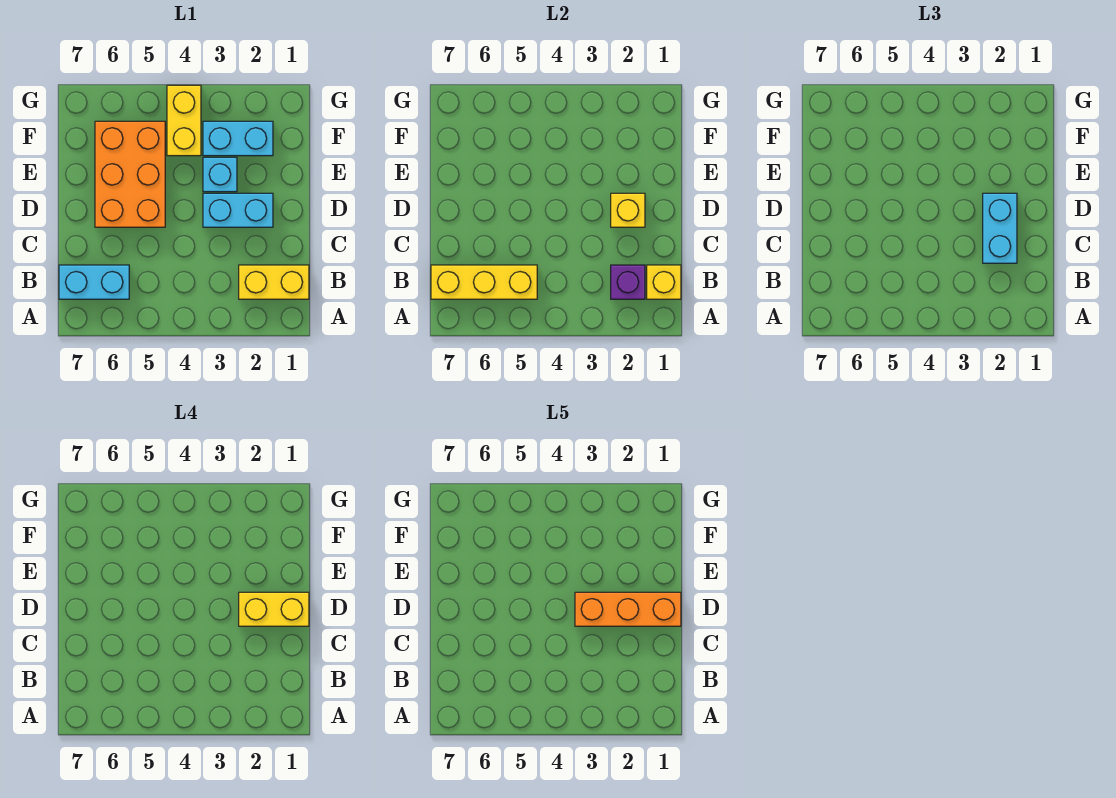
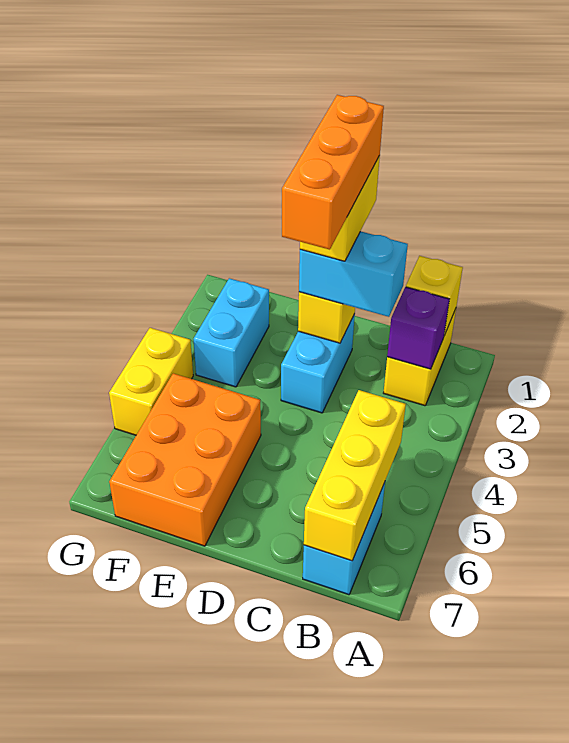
orange 2x3 brick [95,121,165,227] -> orange 2x3 brick turned to [109,373,261,546]
cyan 1x1 brick [203,157,237,192] -> none
yellow 1x2 brick [167,85,201,156] -> yellow 1x2 brick turned to [109,328,193,435]

